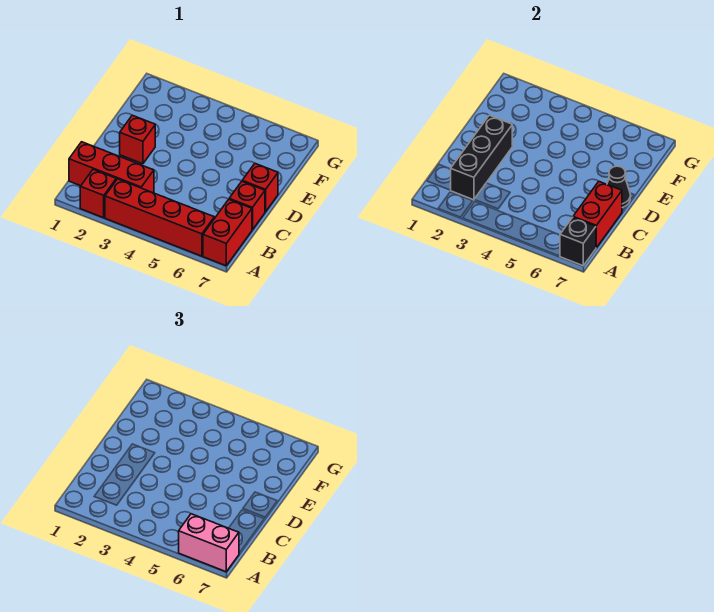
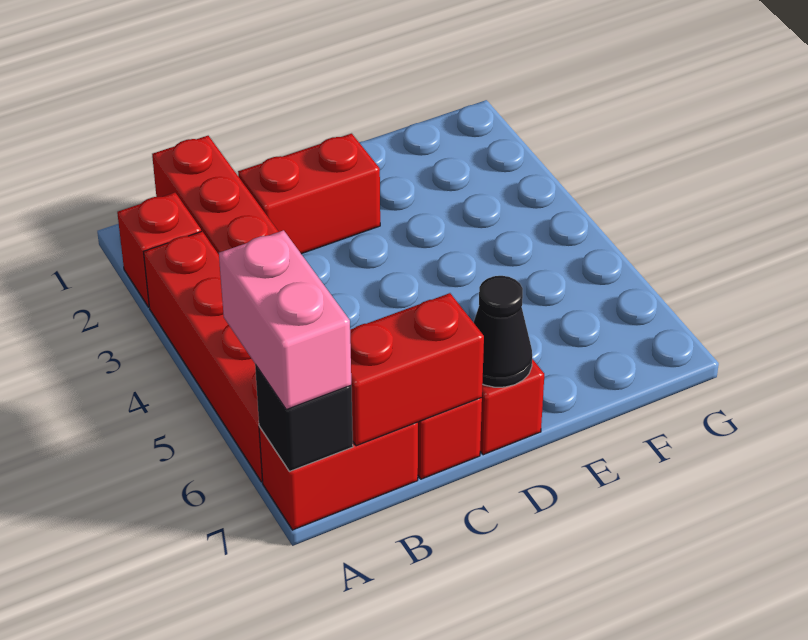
black 1x3 brick [451,115,512,200] -> none
red 1x1 brick [120,115,155,164] -> red 1x2 brick [238,134,380,254]

